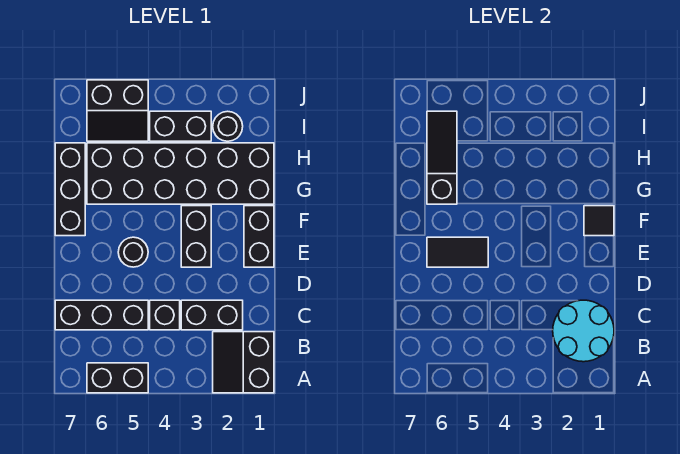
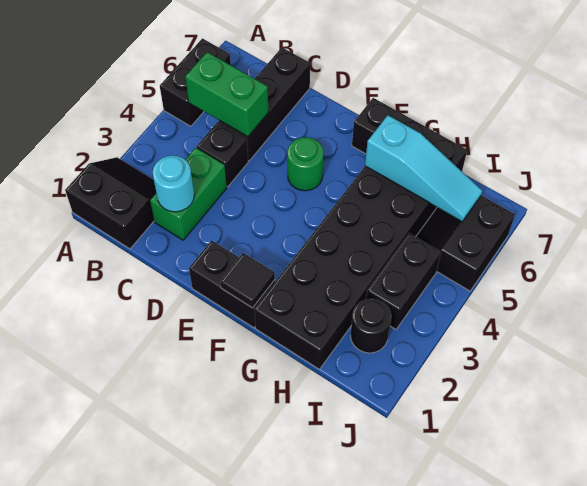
cyan 2x2 round brick [553,300,614,362] -> cyan 1x1 round brick [153,155,194,212]
none -> green 1x2 brick [185,52,268,137]
black 1x2 brick [181,300,243,330] -> green 1x2 brick [150,148,227,240]
black 1x2 brick [181,206,211,267] -> none
black 1x1 round brick [118,237,148,267] -> green 1x1 round brick [287,137,324,191]
black 1x2 tile [427,237,488,267] -> none
black 1x3 slope [427,111,457,204] -> cyan 1x3 slope [365,115,482,221]

